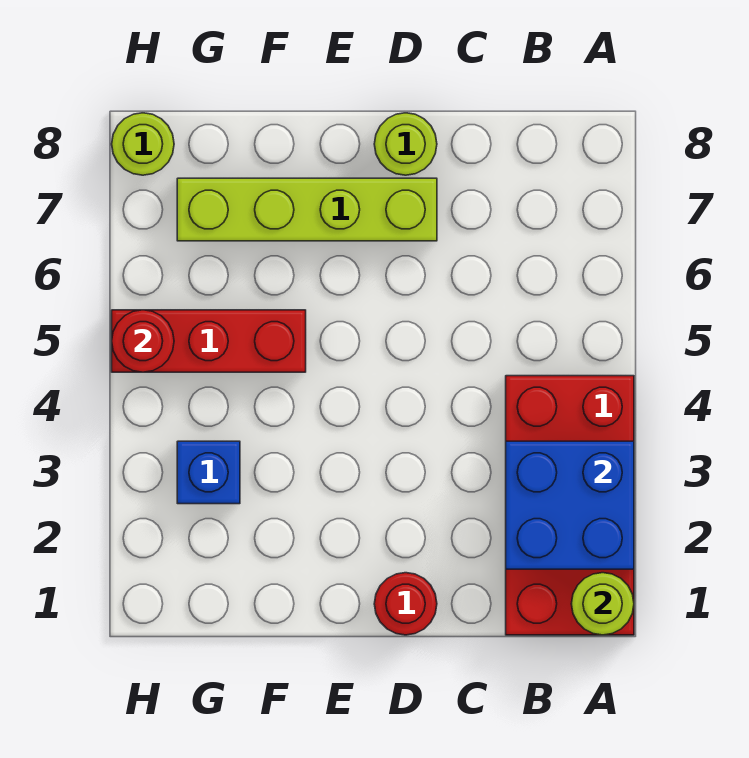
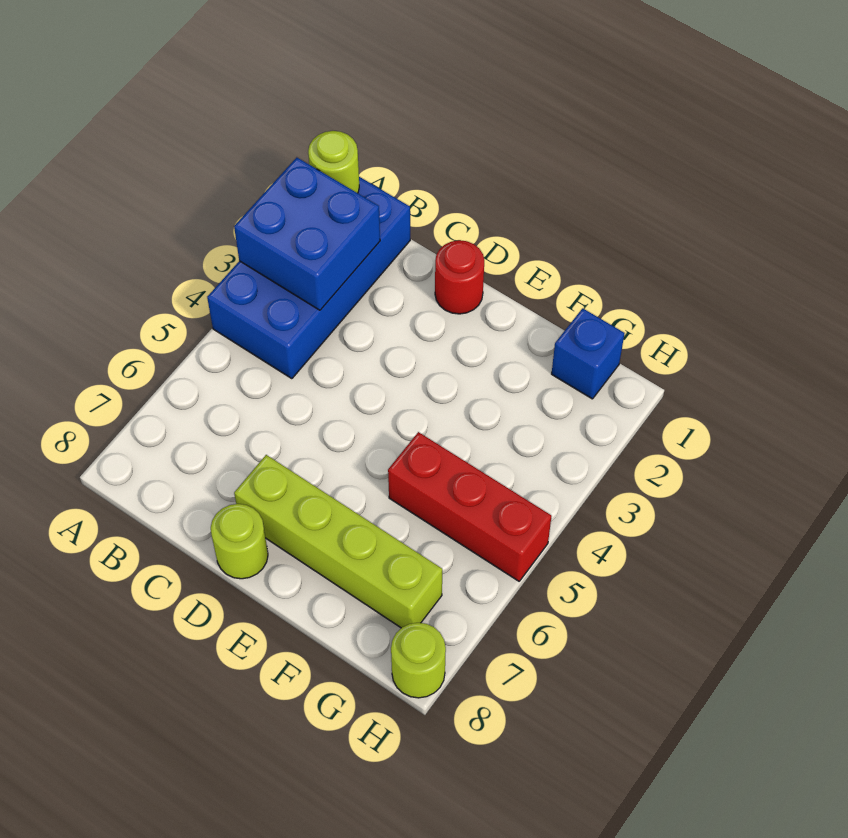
red 2x4 brick [506,376,634,635] -> blue 2x4 brick [207,177,410,379]
blue 1x1 brick [177,441,240,504] -> blue 1x1 brick moved to [552,308,625,399]
red 1x1 round brick [112,310,174,372] -> none

